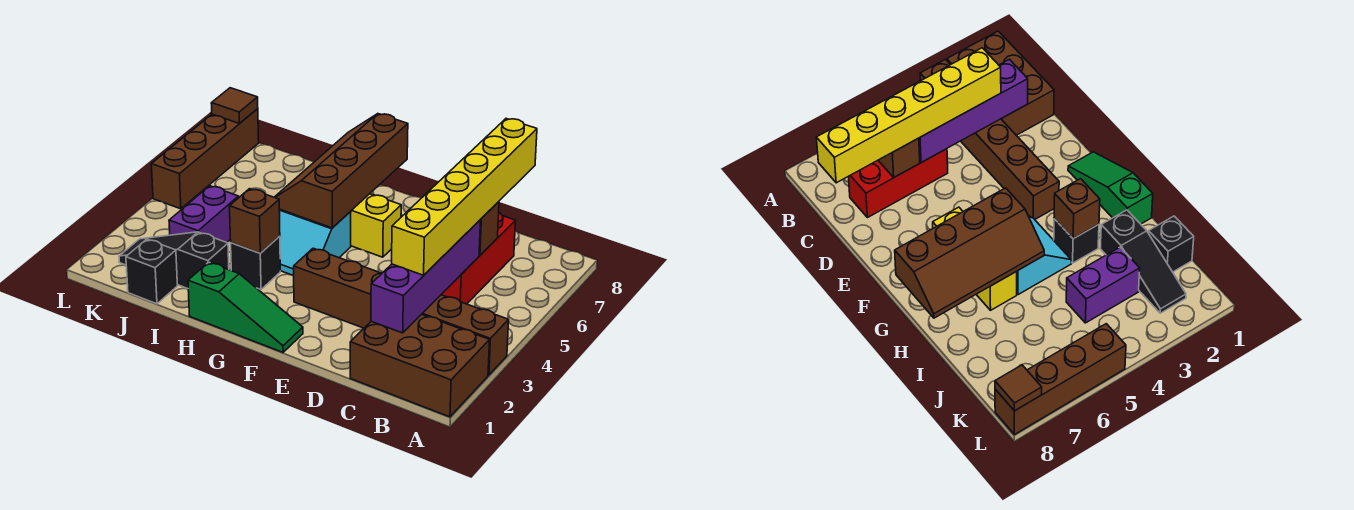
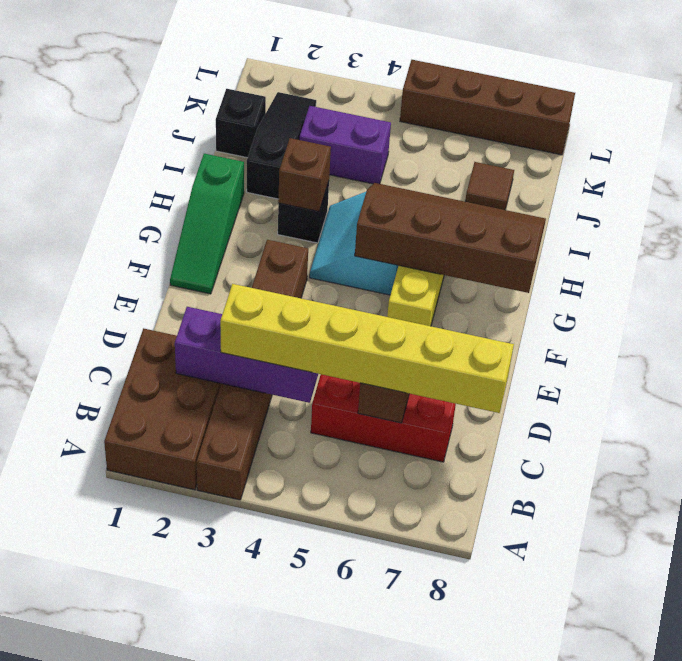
purple 1x4 brick [371,220,481,333] -> purple 1x3 brick [175,307,318,403]
brown 1x1 tile [211,88,258,123] -> brown 1x1 tile moved to [465,162,514,210]

